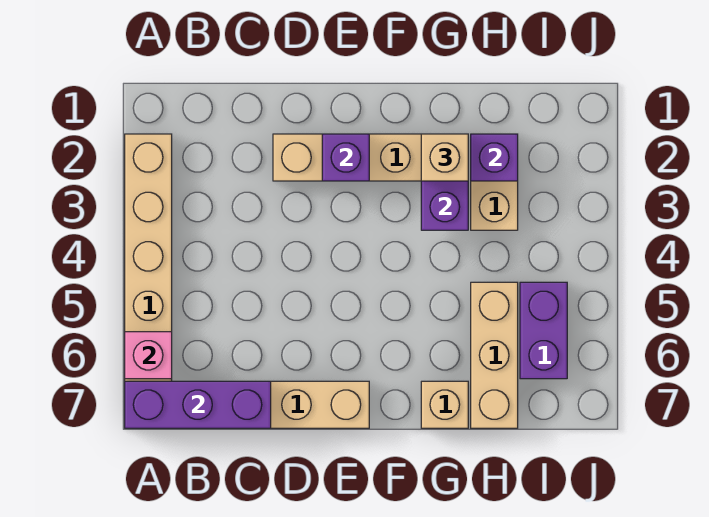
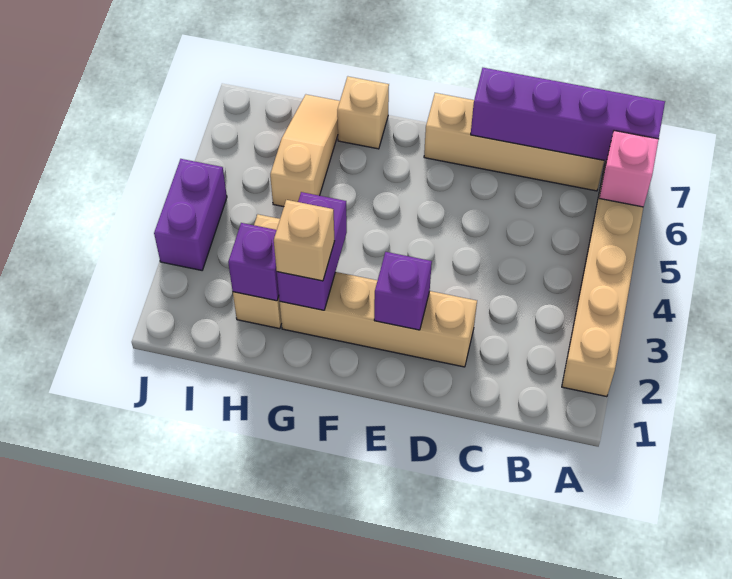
purple 1x3 brick [125,381,271,428] -> purple 1x4 brick [471,68,665,161]
tan 1x3 brick [471,282,518,428] -> tan 1x3 slope [270,95,340,207]
purple 1x2 brick [520,282,567,379] -> purple 1x2 brick moved to [154,159,227,270]

